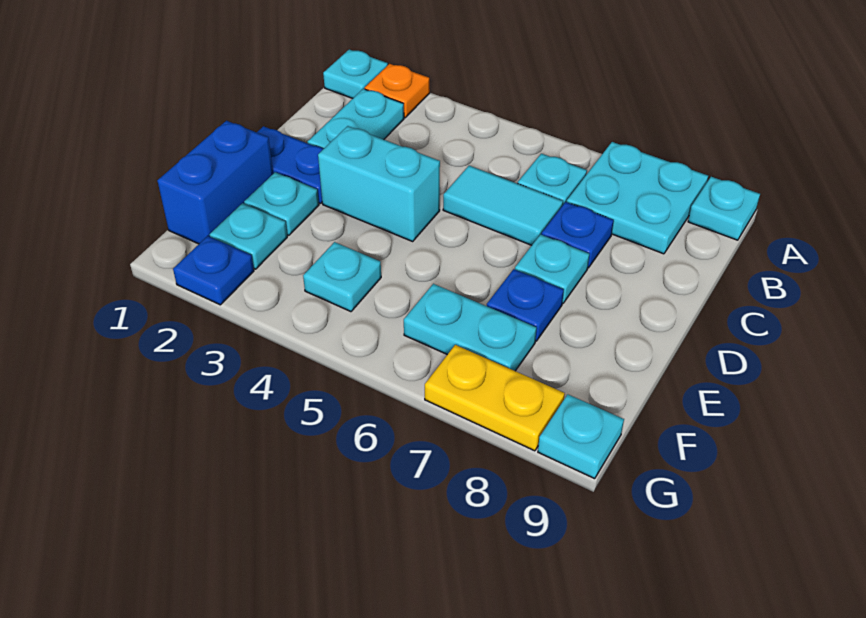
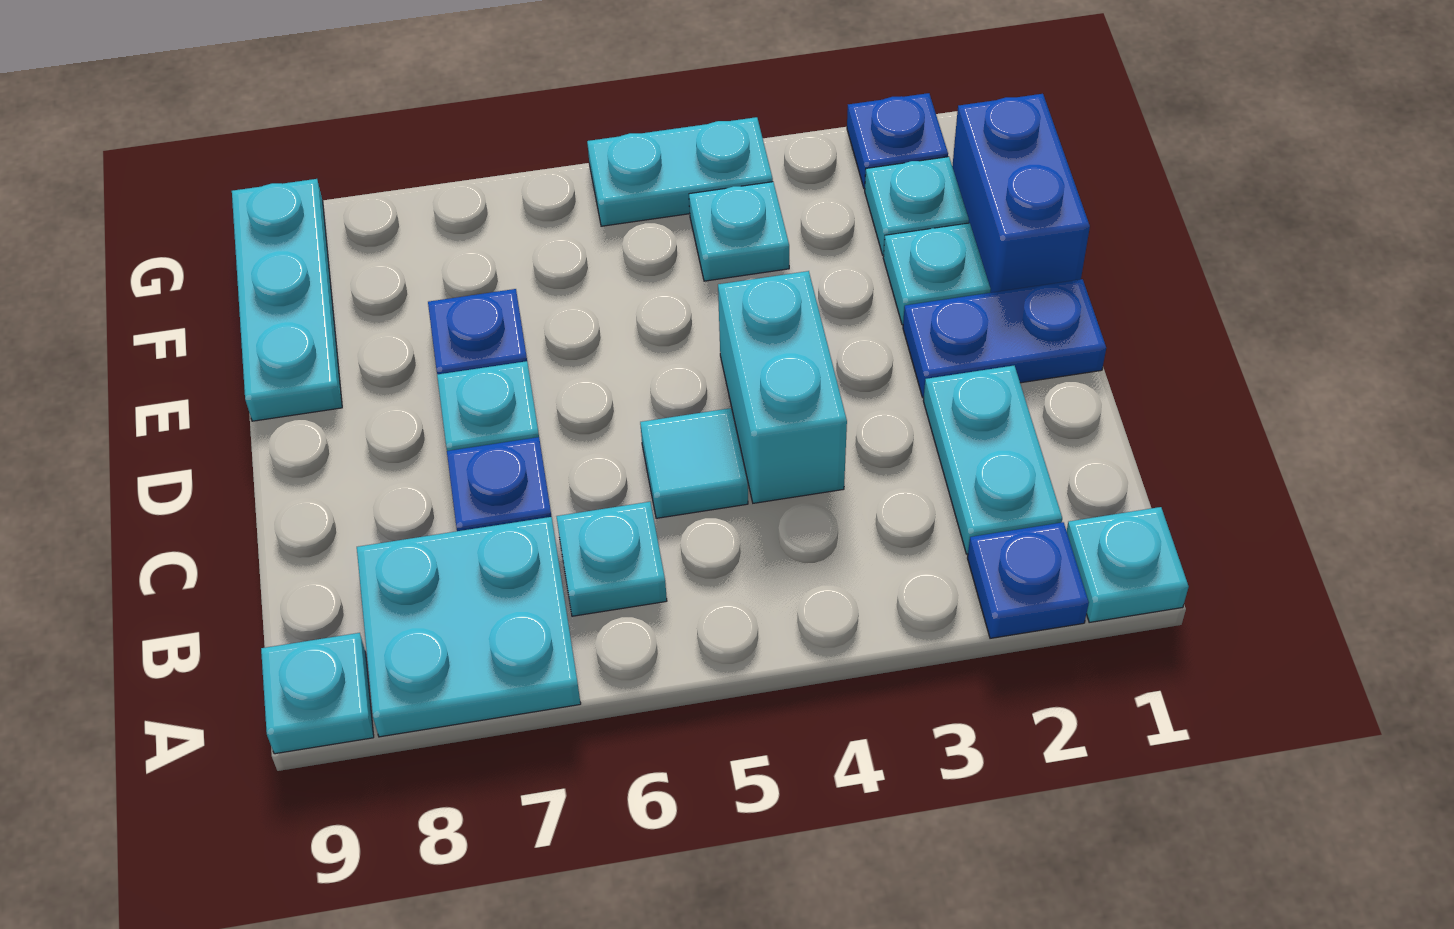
orange 1x1 plate [365,64,430,118] -> blue 1x1 plate [968,522,1089,638]
cyan 1x2 tile [443,166,563,245] -> cyan 1x1 tile [640,408,748,518]
cyan 1x2 brick [318,126,440,241] -> cyan 1x2 brick turned to [718,271,847,503]
cyan 1x2 plate [404,284,537,371] -> cyan 1x2 plate moved to [587,117,773,226]
yellow 1x2 plate [425,345,565,451] -> none
cyan 1x1 plate [538,394,624,479] -> cyan 1x3 plate [232,179,342,421]

